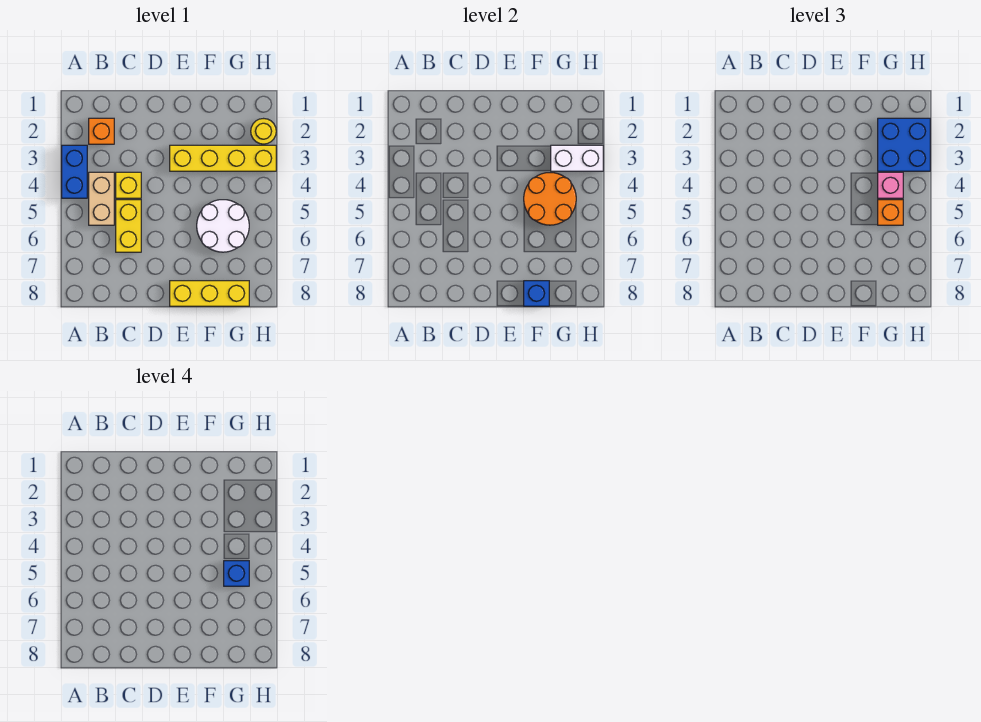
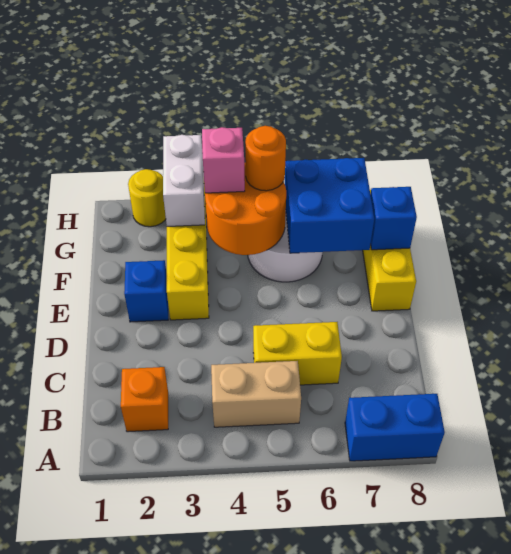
blue 1x2 brick [62,145,87,198] -> blue 1x2 brick moved to [345,394,445,461]
yellow 1x1 brick [116,172,141,198] -> none
blue 2x2 brick [878,118,930,171] -> blue 2x2 brick moved to [285,158,374,253]
orange 1x1 brick [878,200,903,225] -> orange 1x1 round brick [245,126,286,191]
blue 1x1 brick [224,561,249,586] -> blue 1x1 brick moved to [124,260,168,322]

